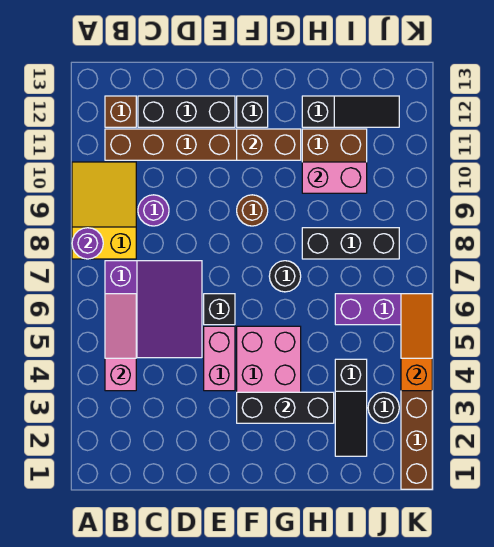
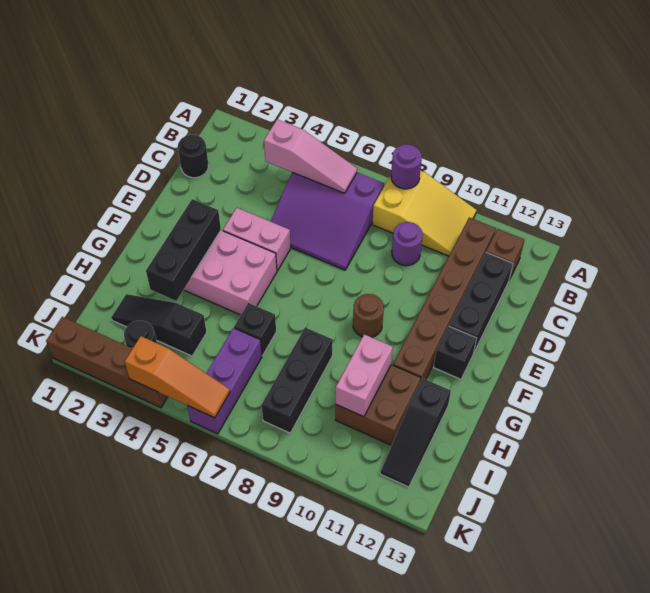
black 1x1 brick [204,294,235,325] -> black 1x1 brick moved to [234,303,276,356]
brown 1x2 brick [237,129,301,160] -> none
black 1x1 round brick [269,261,301,292] -> black 1x1 round brick moved to [178,135,208,178]

